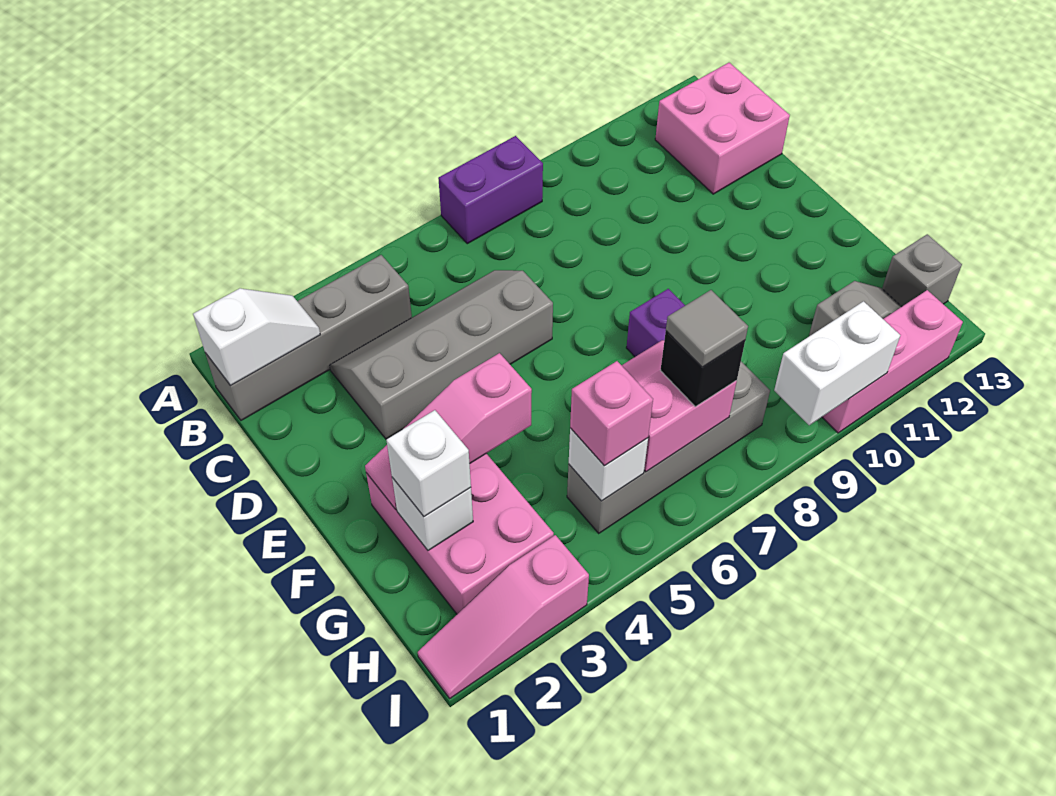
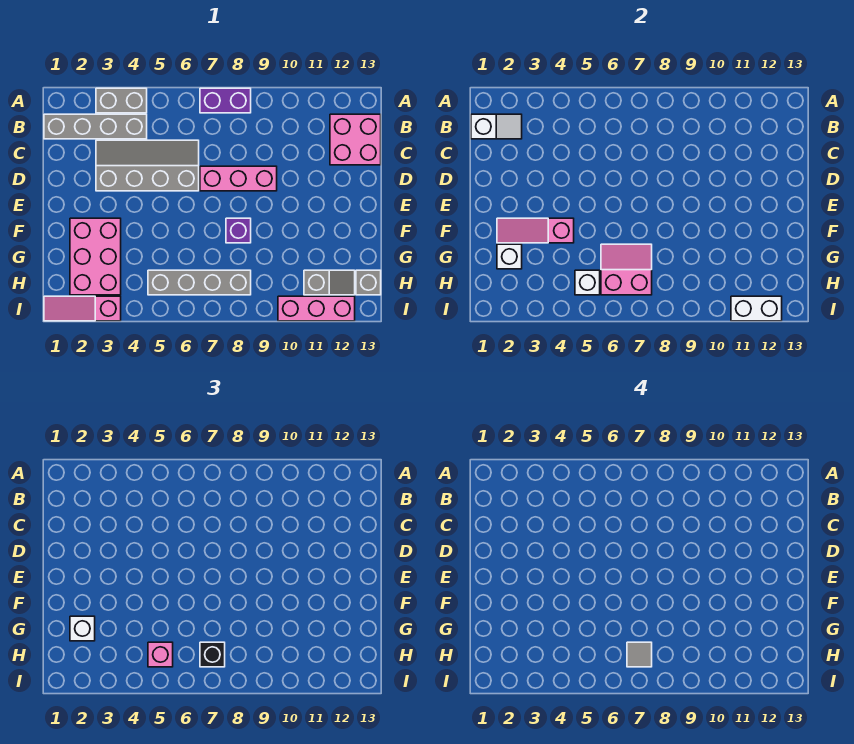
none -> grey 1x2 brick [96,88,147,113]
none -> pink 1x3 brick [200,166,277,191]
white 1x2 brick [774,301,900,425] -> white 1x2 brick moved to [731,296,782,321]

